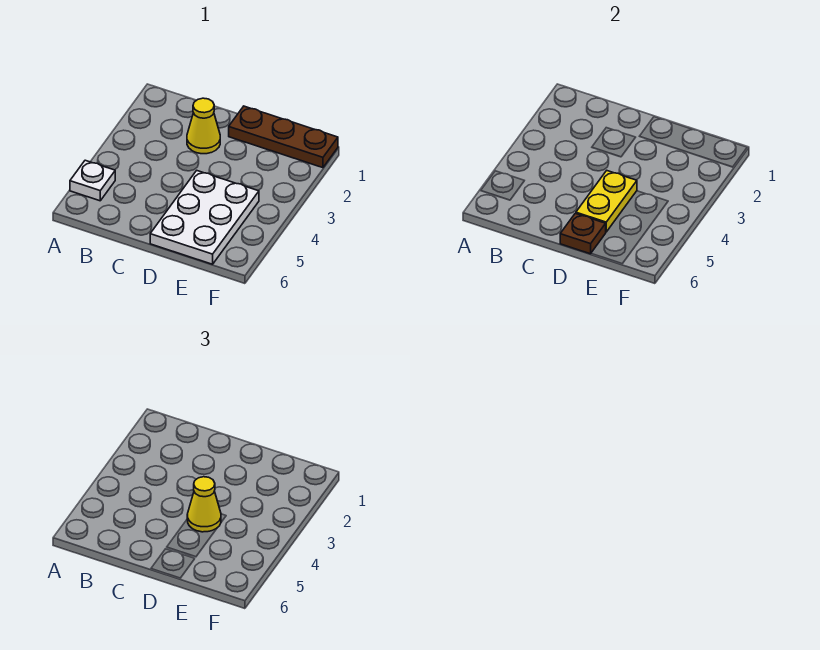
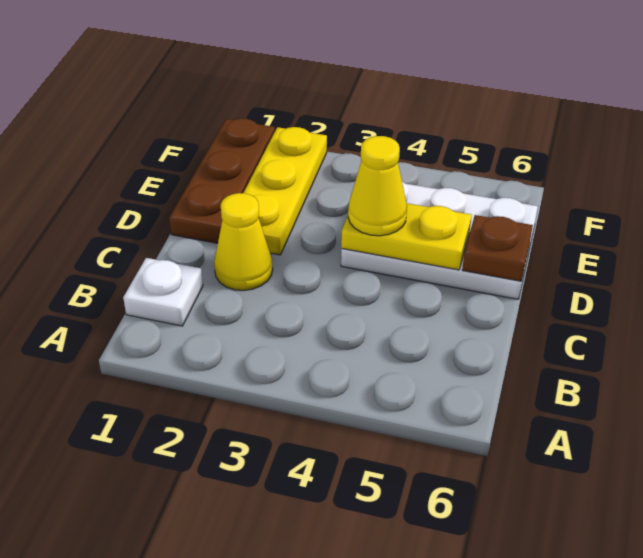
white 1x1 plate [70,160,115,201] -> white 1x1 plate moved to [123,258,203,326]
none -> yellow 1x3 plate [244,127,327,255]

